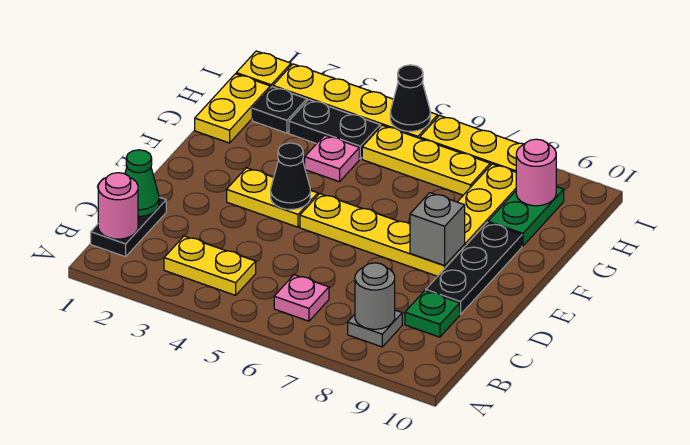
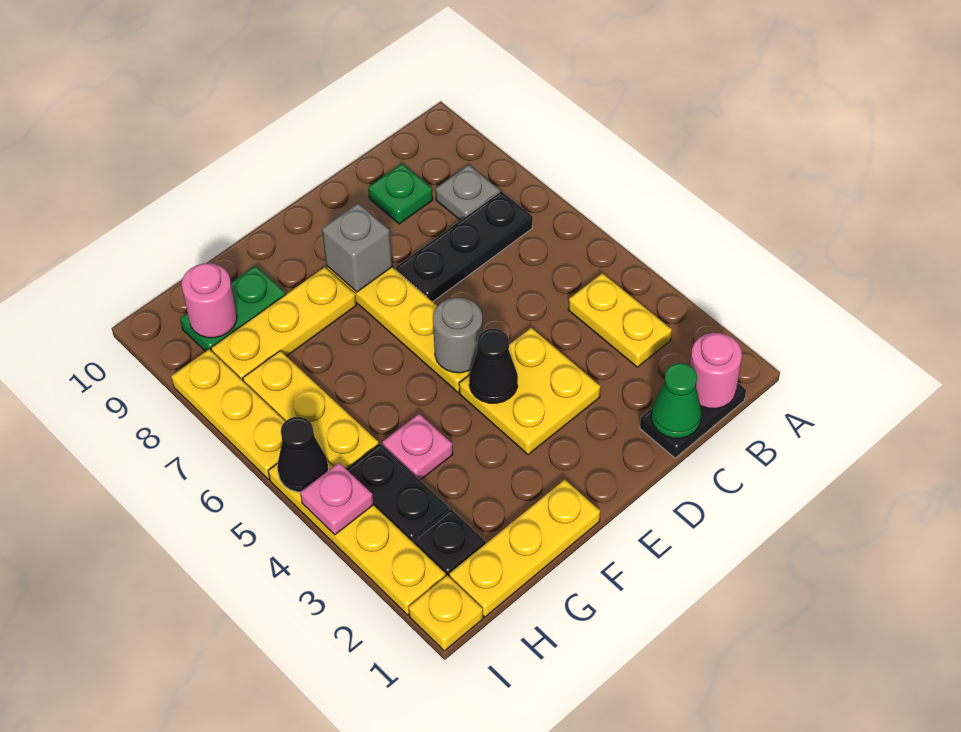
pink 1x1 plate [274,275,329,321] -> pink 1x1 plate moved to [300,463,374,535]
grey 1x1 round brick [355,263,395,329] -> grey 1x1 round brick moved to [433,298,482,373]
black 1x3 plate [426,222,522,314] -> black 1x3 plate moved to [396,191,533,302]
yellow 1x2 plate [227,168,318,227] -> yellow 2x2 plate [459,328,601,455]
yellow 1x2 plate [195,74,270,143] -> yellow 1x3 plate [449,480,600,617]

